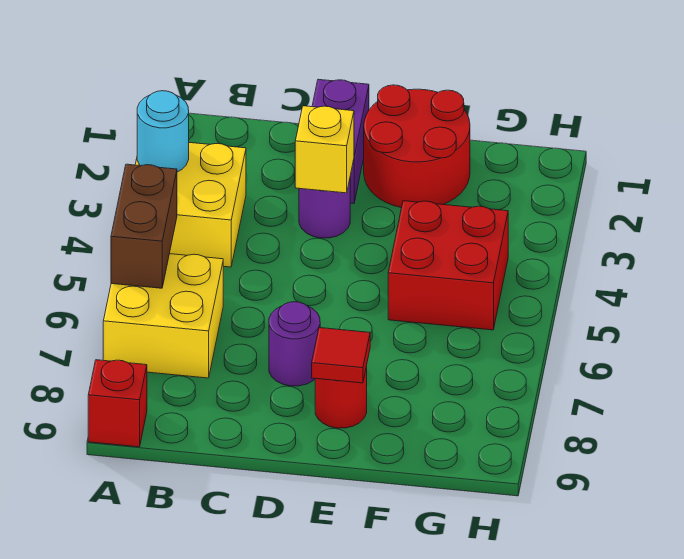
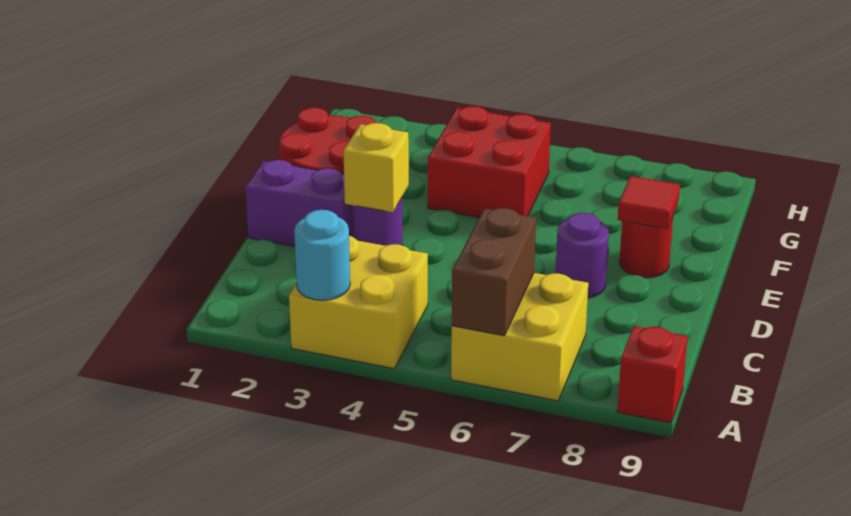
brown 1x2 brick [111,164,177,288] -> brown 1x2 brick turned to [452,208,536,336]

